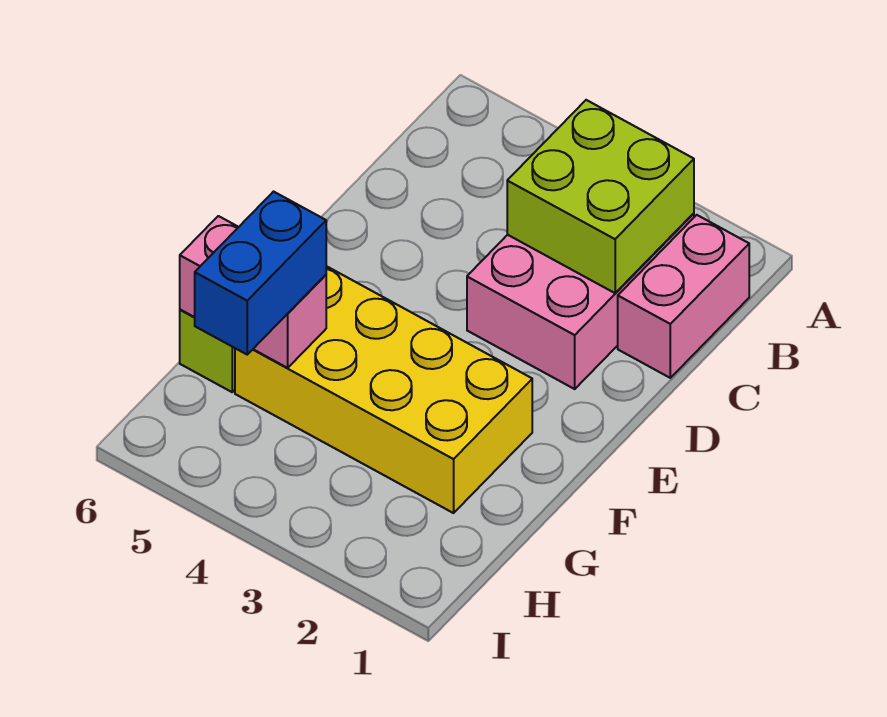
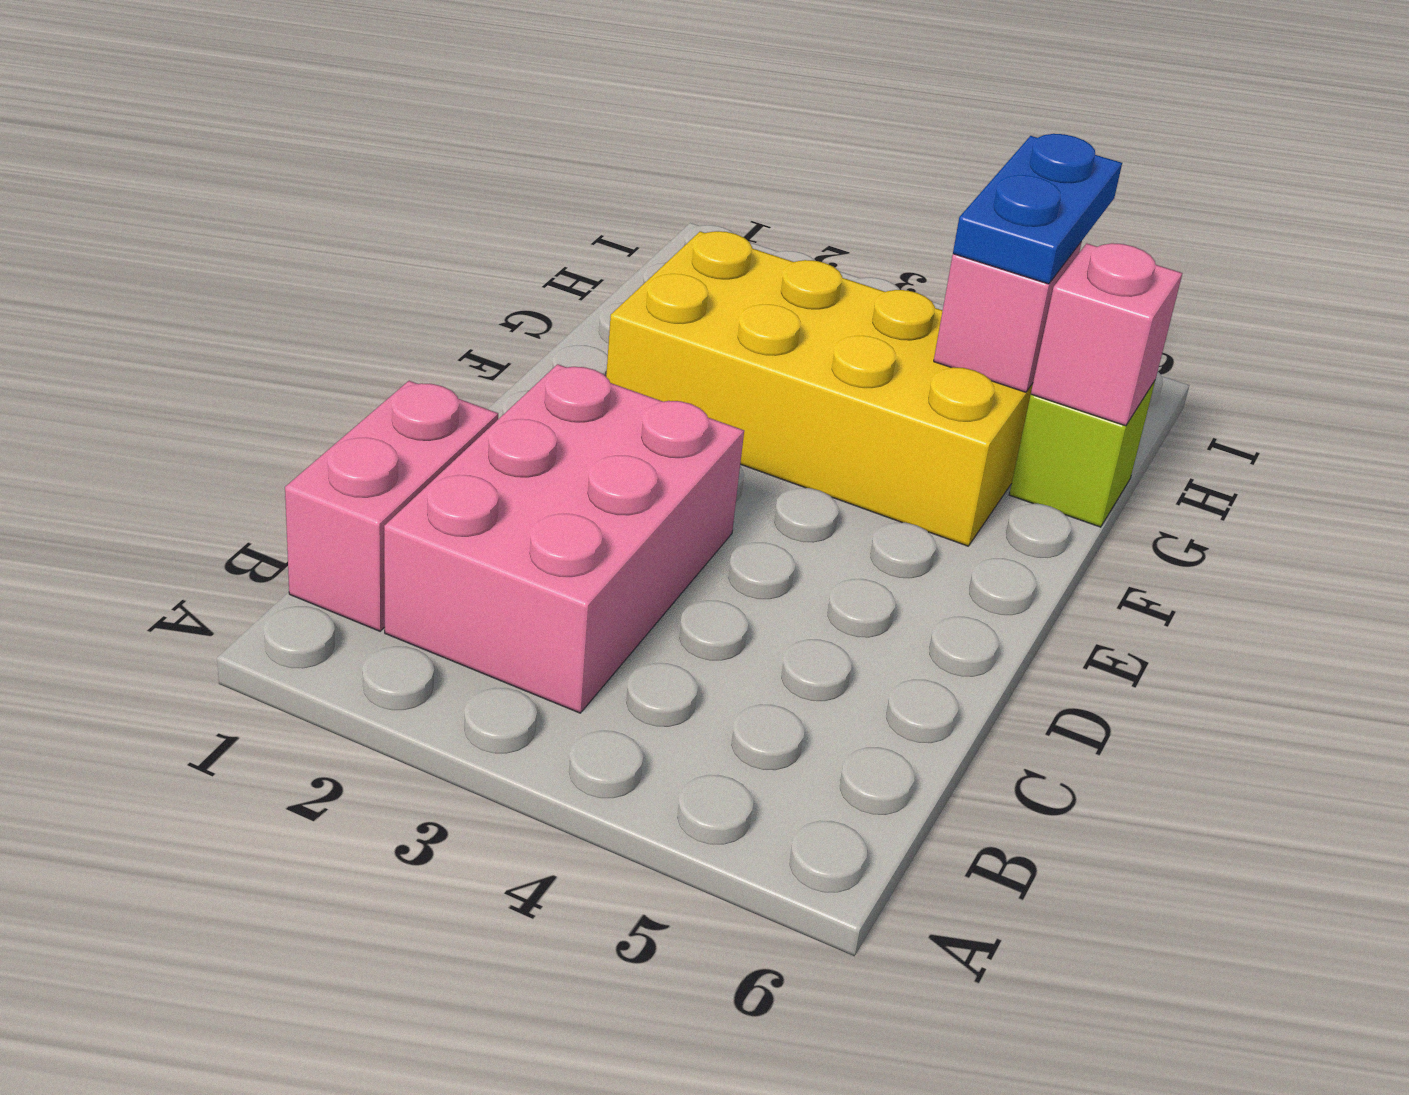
lime 2x2 brick [507,100,694,293] -> none
blue 1x2 brick [195,192,326,354] -> blue 1x2 plate [953,134,1122,284]

